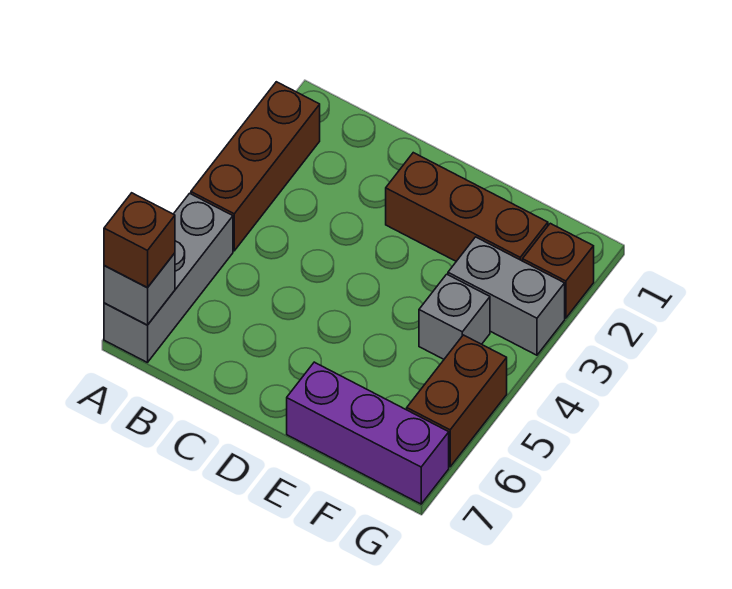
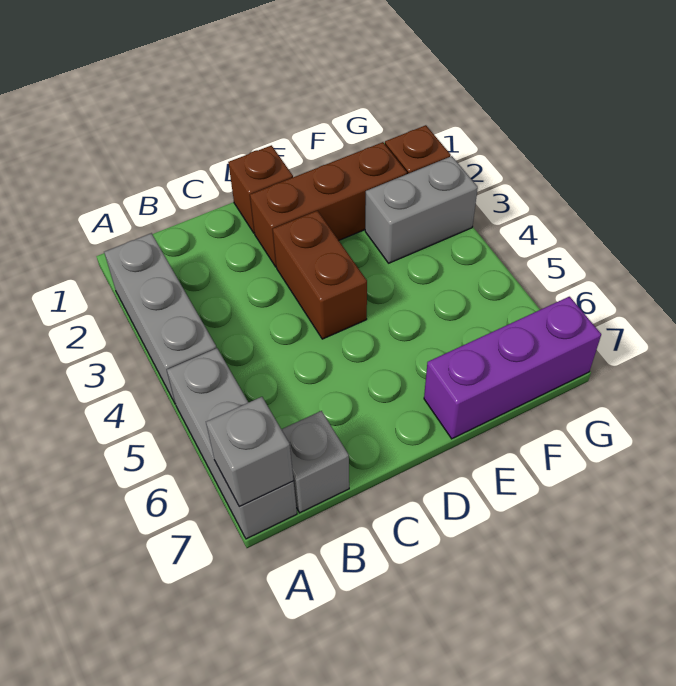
brown 1x3 brick [191,82,320,251] -> grey 1x3 brick [104,233,216,404]
brown 1x1 brick [104,193,175,288] -> brown 1x1 brick moved to [228,145,293,233]
grey 1x1 brick [419,274,490,359] -> grey 1x1 brick moved to [281,411,349,513]
brown 1x2 brick [407,335,507,467] -> brown 1x2 brick moved to [273,211,367,339]

